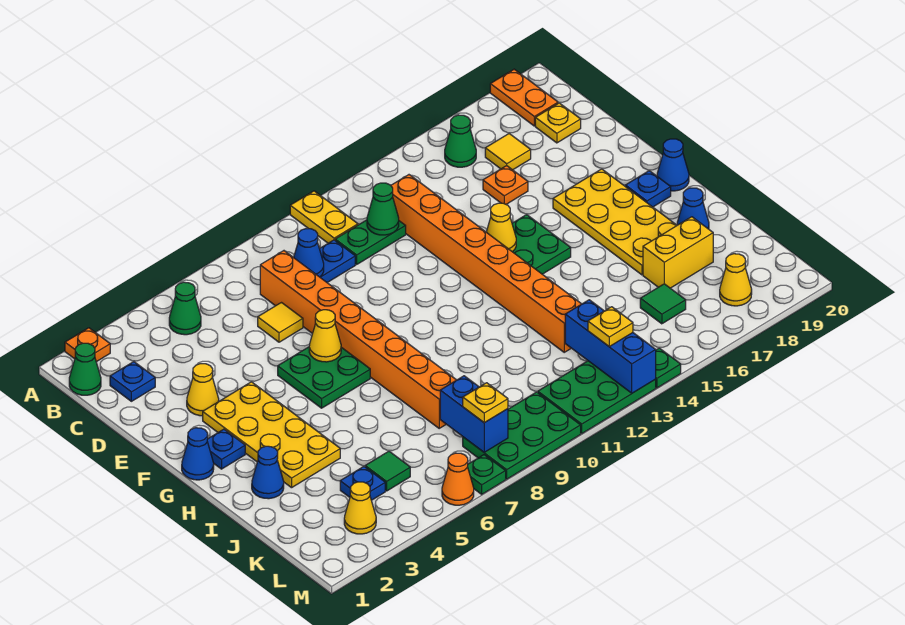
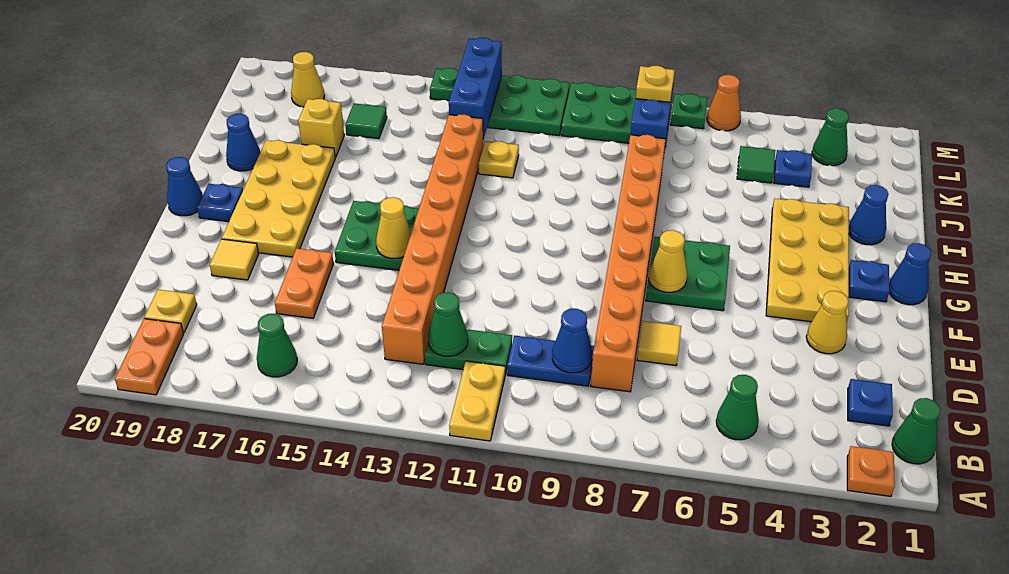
yellow 1x1 tile [485,134,531,170] -> yellow 1x1 tile moved to [210,239,259,280]
orange 1x1 plate [483,166,528,204] -> orange 1x2 plate [275,248,334,318]
yellow 1x2 brick [643,217,713,288] -> yellow 1x1 brick [298,99,344,157]
yellow 1x1 cone [344,482,376,534] -> green 1x1 cone [812,108,849,166]
yellow 1x1 plate [588,307,633,346] -> yellow 1x1 plate moved to [479,141,519,178]

